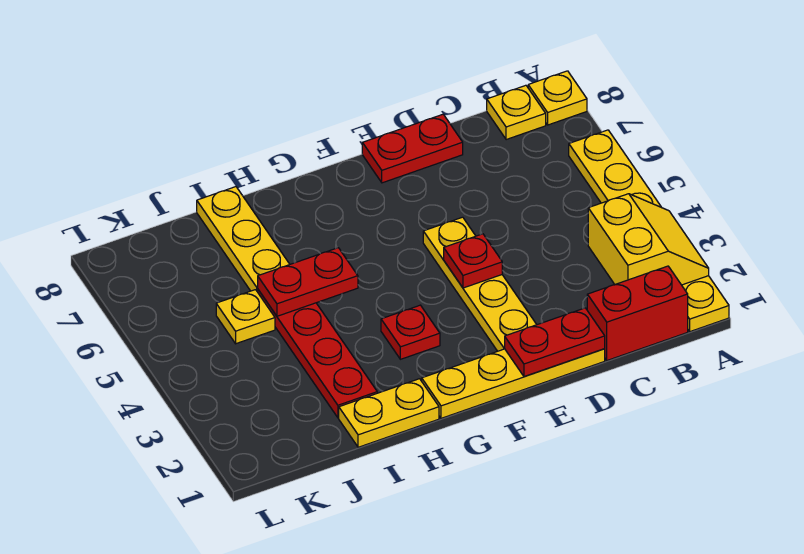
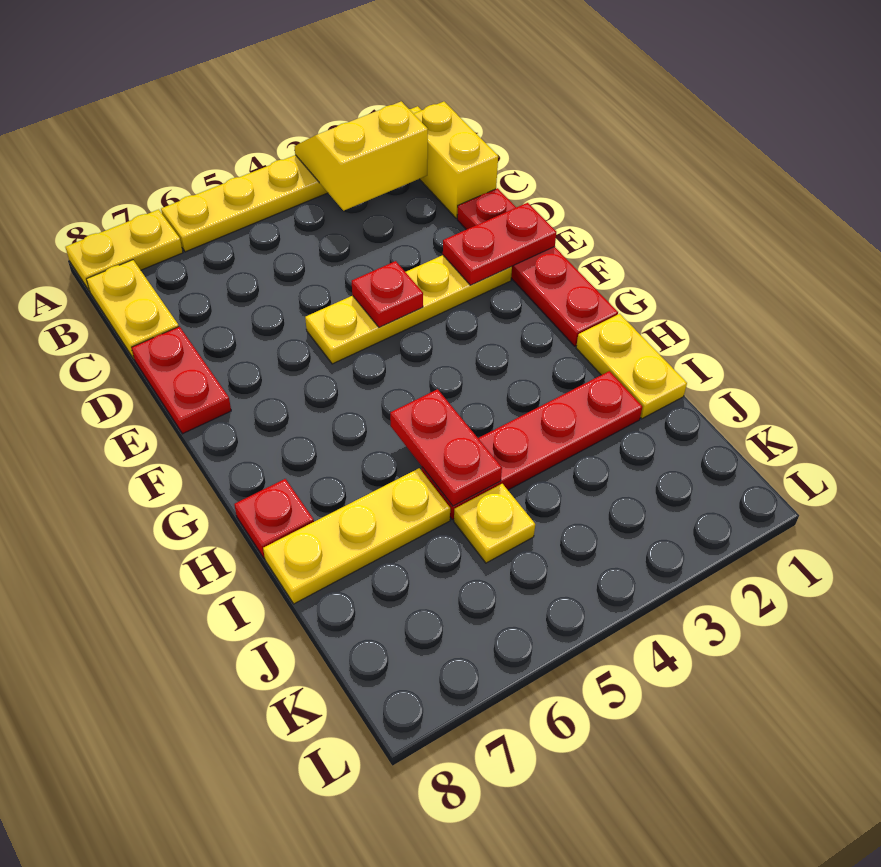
yellow 1x1 plate [528,71,587,125] -> yellow 1x2 plate [66,210,183,291]
red 1x2 brick [587,266,688,360] -> yellow 1x2 brick [414,102,498,218]
yellow 1x1 plate [487,85,546,140] -> yellow 1x2 plate [87,260,179,359]
yellow 1x4 plate [422,349,605,418] -> red 1x4 plate [457,188,618,346]
red 1x2 plate [505,308,605,376] -> red 1x2 plate turned to [443,203,556,285]
red 1x1 plate [381,305,440,359] -> red 1x1 plate moved to [234,479,314,558]

